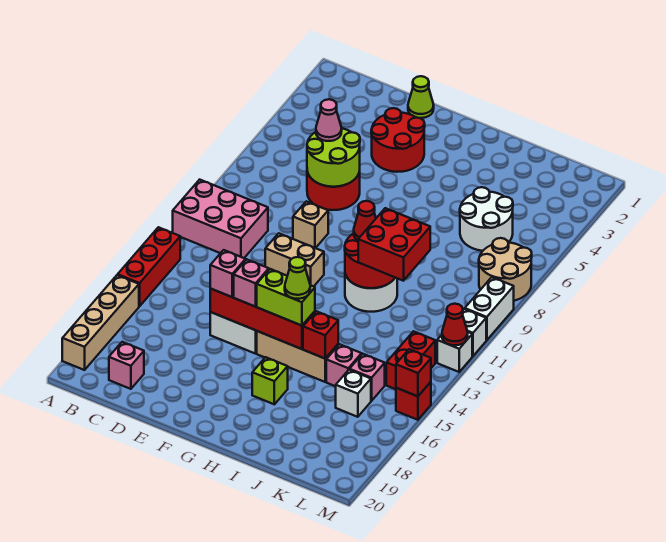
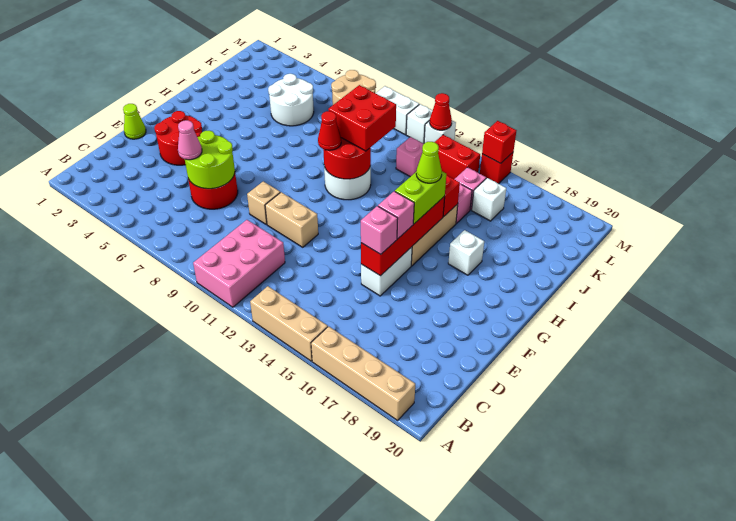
red 1x3 brick [118,227,180,306] -> tan 1x3 brick [250,286,328,361]
pink 1x1 brick [109,342,144,389] -> pink 1x1 brick moved to [396,137,424,177]
tan 1x2 brick [265,233,324,287] -> tan 1x2 brick turned to [265,192,318,247]
lime 1x1 brick [252,357,288,404] -> white 1x1 brick [448,230,484,275]

